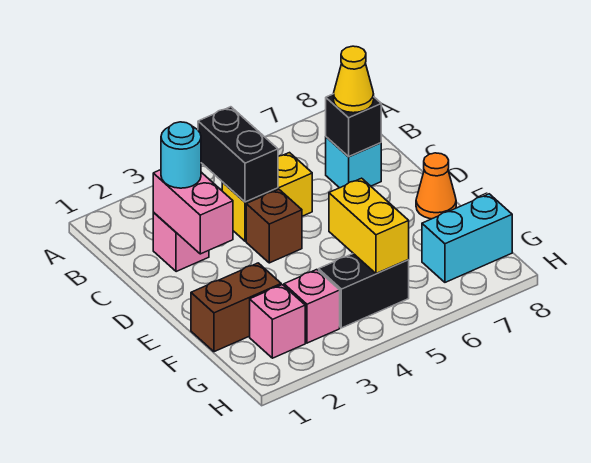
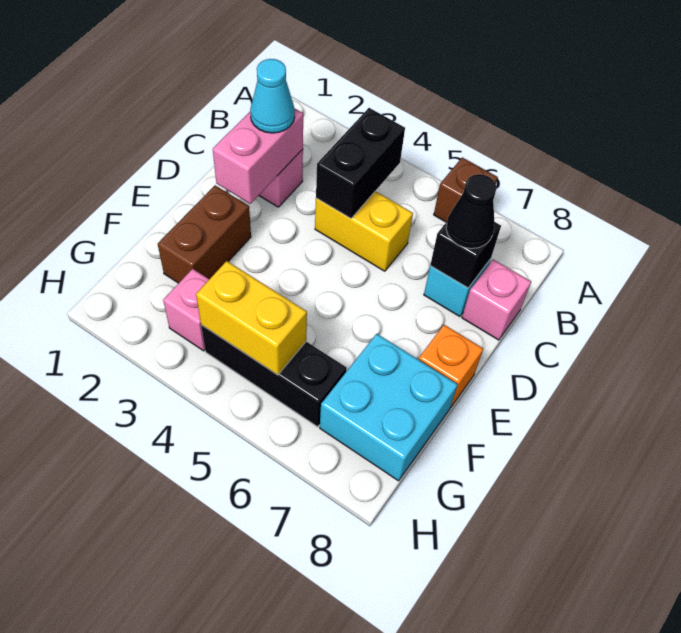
cyan 1x1 round brick [161,122,201,188] -> cyan 1x1 cone [250,59,295,133]
yellow 1x1 cone [334,46,374,113] -> black 1x1 cone [446,174,497,249]
brown 1x1 brick [246,189,302,263] -> brown 1x1 brick moved to [434,157,498,222]
orange 1x1 cone [416,153,456,219] -> orange 1x1 brick [419,325,483,407]
brown 1x2 brick [191,263,281,352] -> brown 1x2 brick turned to [158,185,251,283]
yellow 1x2 brick [329,178,409,274] -> yellow 1x2 brick turned to [196,261,307,375]
pink 1x1 brick [250,285,305,358] -> pink 1x1 brick moved to [462,260,531,340]
black 1x2 brick [319,254,409,328] -> black 1x3 brick [201,325,347,427]
cyan 1x2 brick [422,194,512,282] -> cyan 2x2 brick [320,334,458,481]

